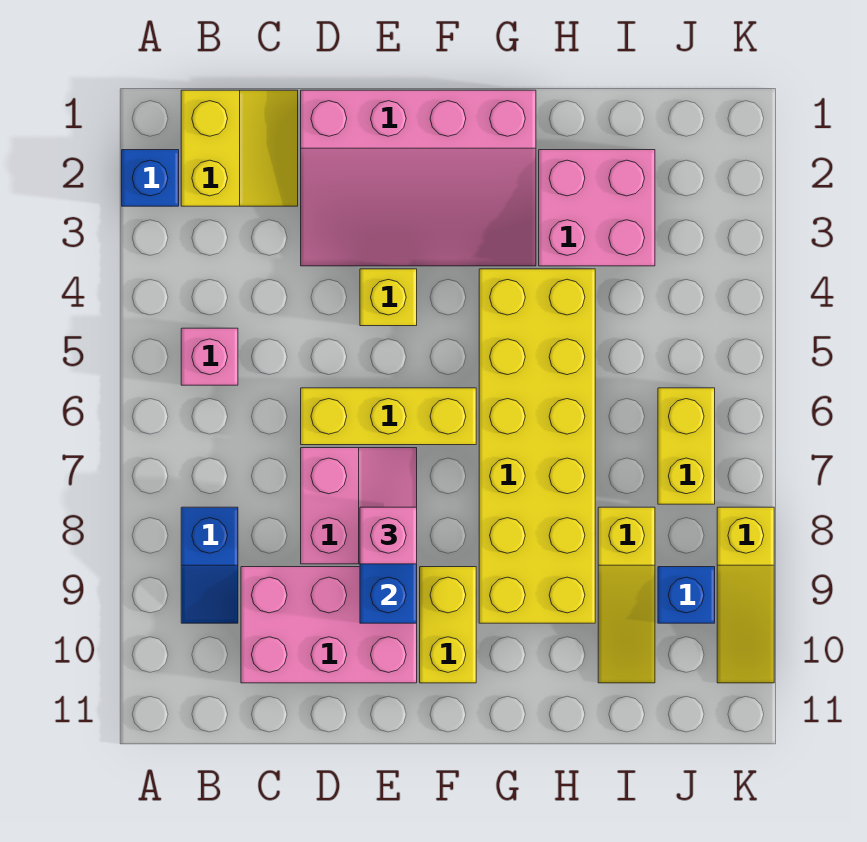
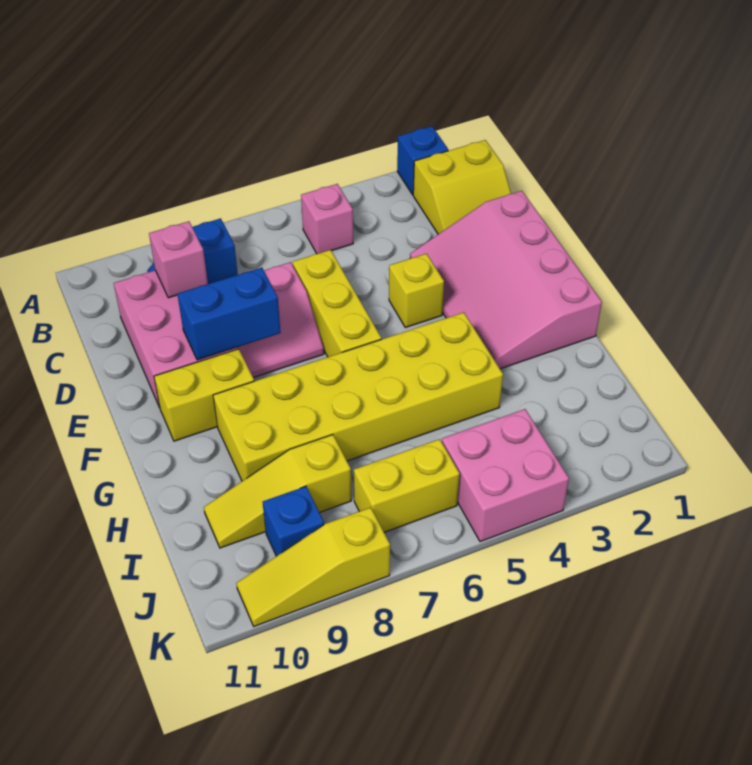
pink 1x1 brick [360,507,417,564] -> pink 1x1 brick moved to [149,221,208,298]
pink 2x2 brick [539,150,655,266] -> pink 2x2 brick moved to [442,409,569,542]

